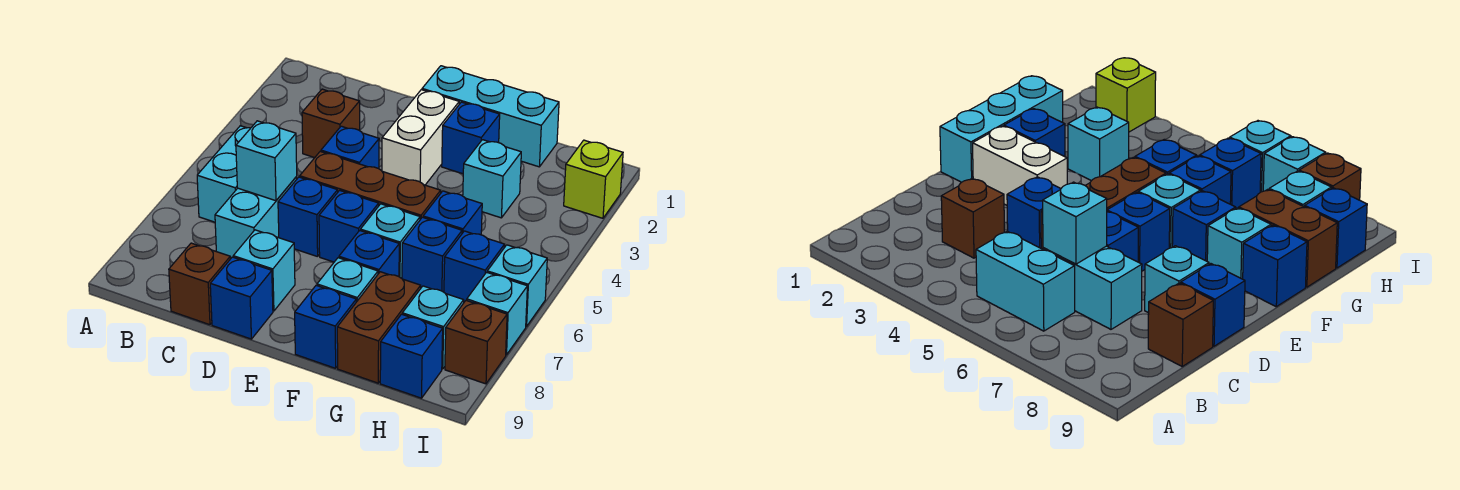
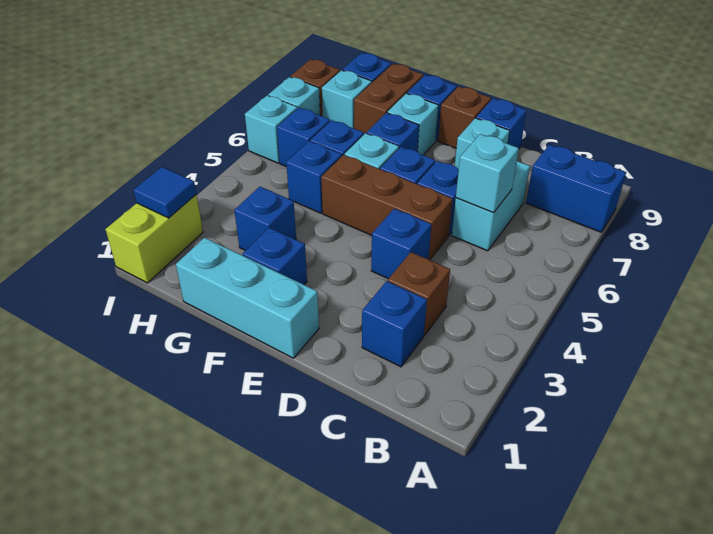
none -> blue 1x2 brick [526,144,626,232]
cyan 1x2 brick [197,126,250,222] -> none
none -> blue 1x1 brick [362,281,427,367]
brown 1x1 brick [169,243,230,325] -> brown 1x1 brick moved to [438,86,491,148]
white 1x2 brick [382,90,459,185] -> none
cyan 1x1 brick [463,140,521,218] -> blue 1x1 brick [234,187,296,251]
lime 1x1 brick [564,140,623,218] -> lime 1x2 brick [105,195,203,283]
none -> blue 1x1 tile [133,167,196,218]

